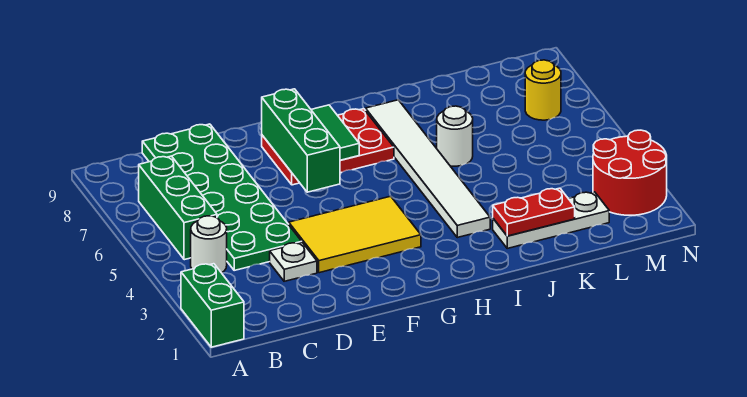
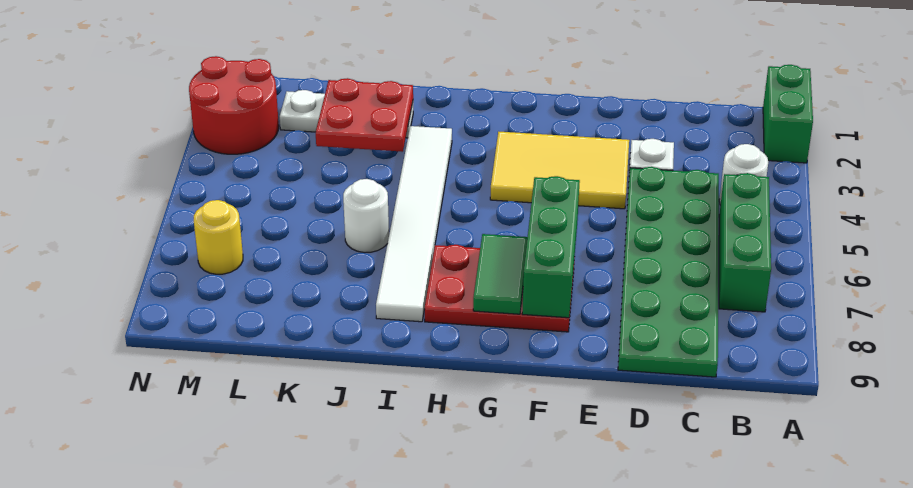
red 1x2 plate [493,188,575,236] -> red 2x2 plate [316,78,413,152]

